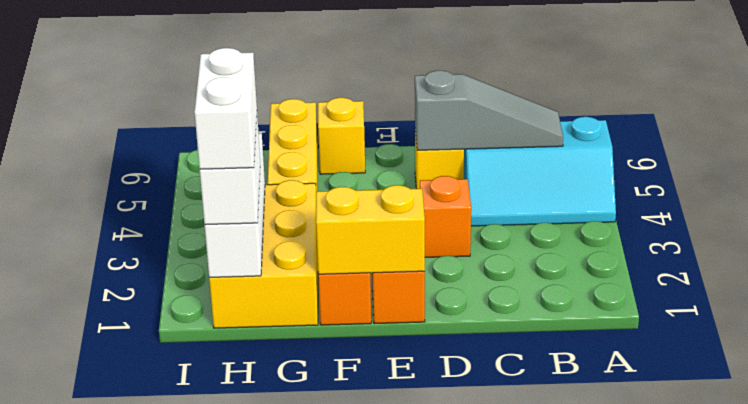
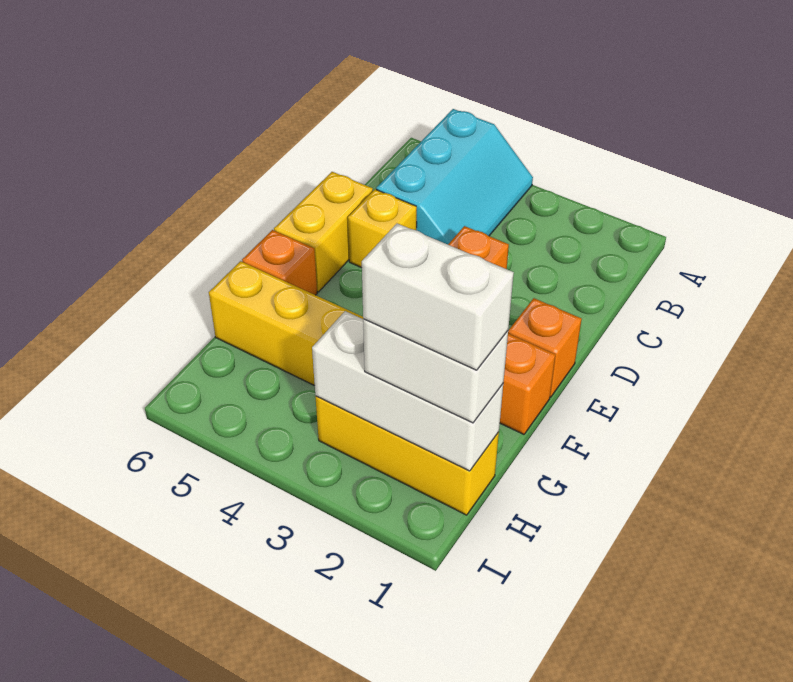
grey 1x3 slope [415,71,563,150] -> none
yellow 1x2 brick [316,185,425,274] -> yellow 1x2 brick moved to [274,172,373,292]
yellow 1x1 brick [318,98,365,174] -> orange 1x1 brick [242,230,317,295]
yellow 2x3 brick [209,180,318,328] -> yellow 1x3 brick [315,396,499,515]

